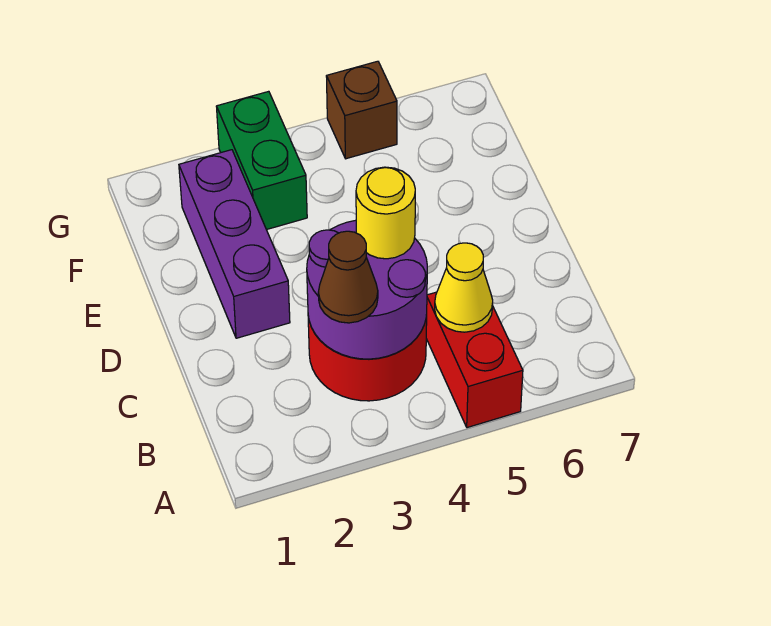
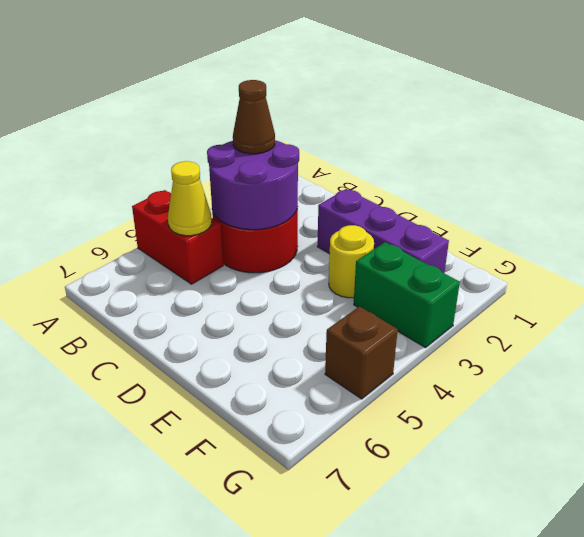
yellow 1x1 round brick [356,167,415,259] -> yellow 1x1 round brick moved to [329,225,374,298]

